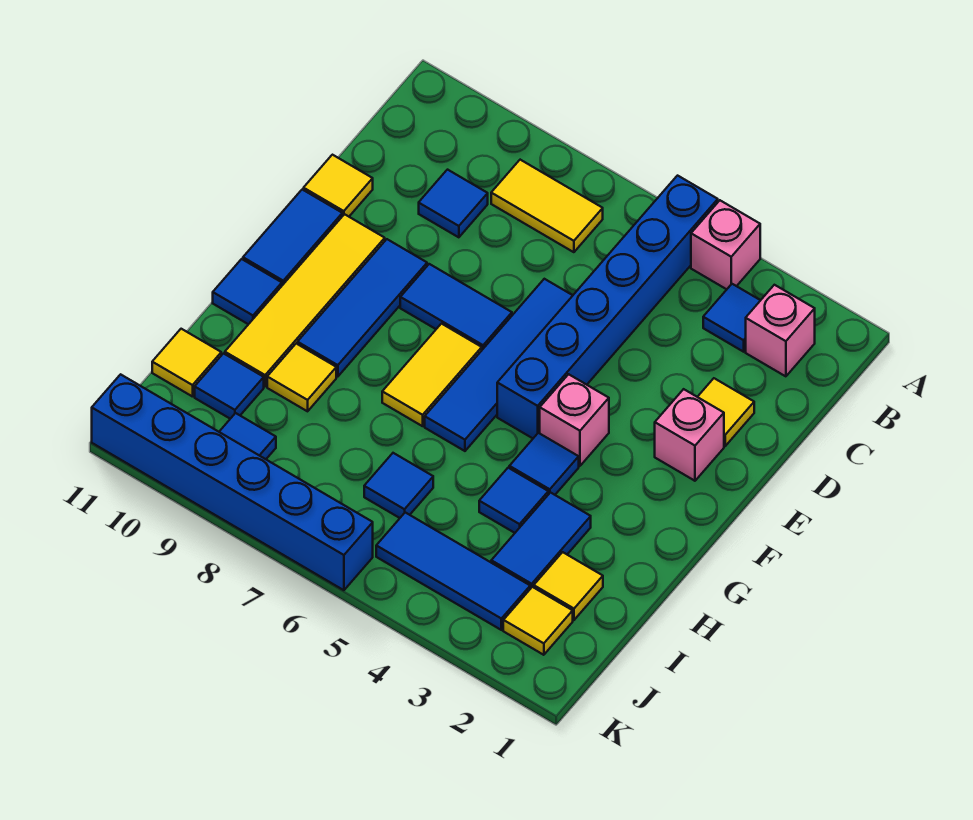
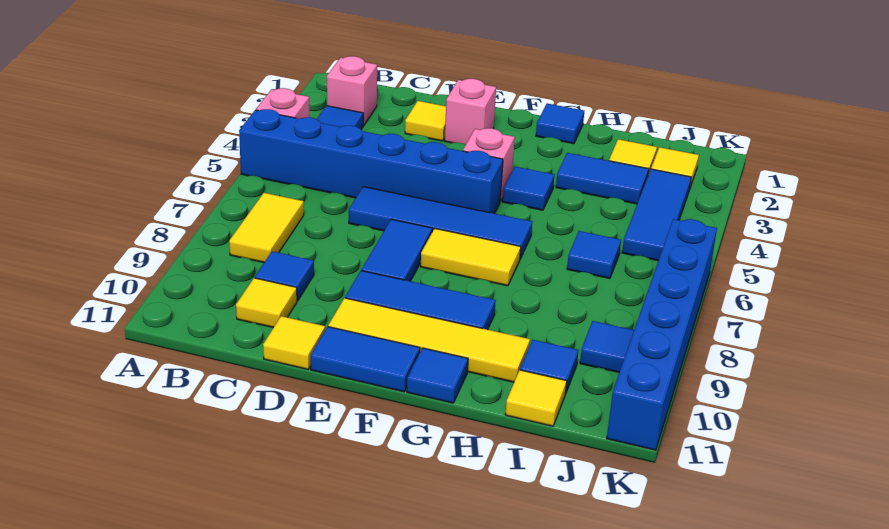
blue 1x1 tile [479,468,548,533] -> blue 1x1 tile moved to [536,104,584,144]
yellow 1x1 tile [267,344,336,411] -> yellow 1x1 tile moved to [236,278,297,328]

